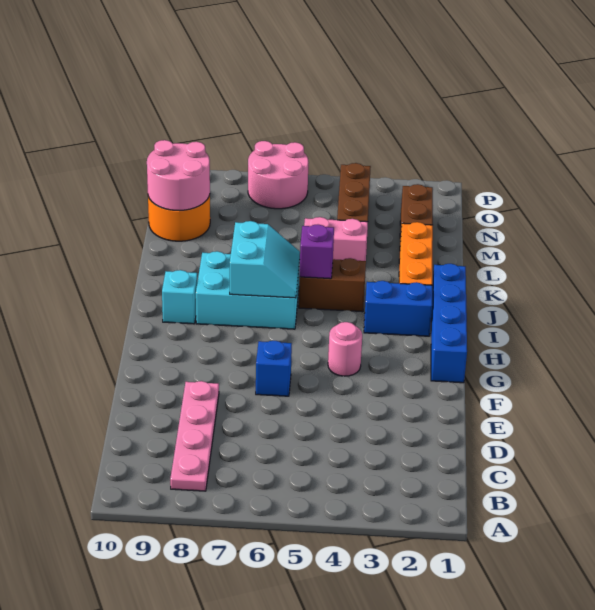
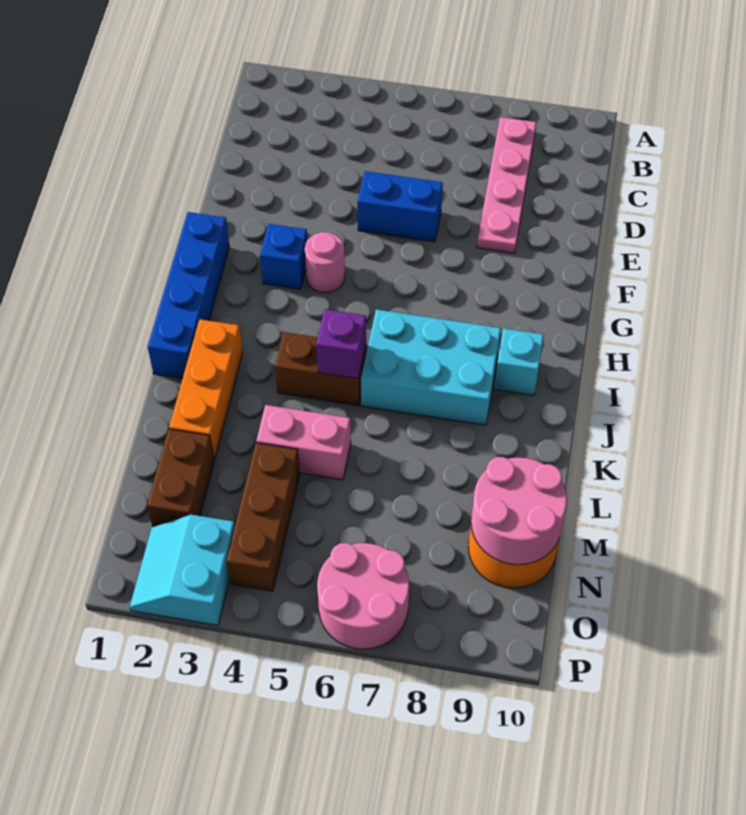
blue 1x1 brick [256,341,292,396] -> blue 1x1 brick moved to [260,224,307,289]
blue 1x2 brick [364,281,432,336] -> blue 1x2 brick moved to [358,171,443,242]
cyan 2x2 slope [230,221,300,298] -> cyan 2x2 slope moved to [130,514,235,625]

